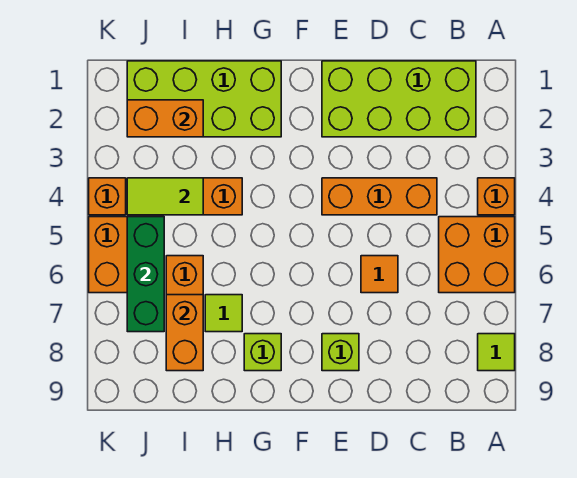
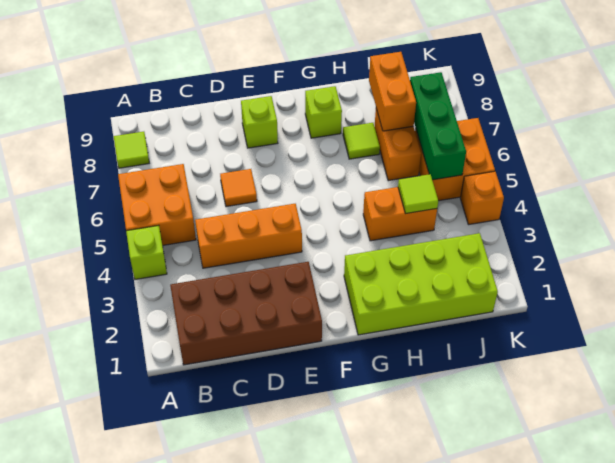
orange 1x1 brick [478,178,515,215] -> lime 1x1 brick [126,225,167,279]
lime 2x4 brick [322,61,476,137] -> brown 2x4 brick [170,262,322,365]
orange 1x2 brick [127,100,203,137] -> none
lime 1x2 tile [127,178,203,215] -> lime 1x1 tile [398,174,438,214]

